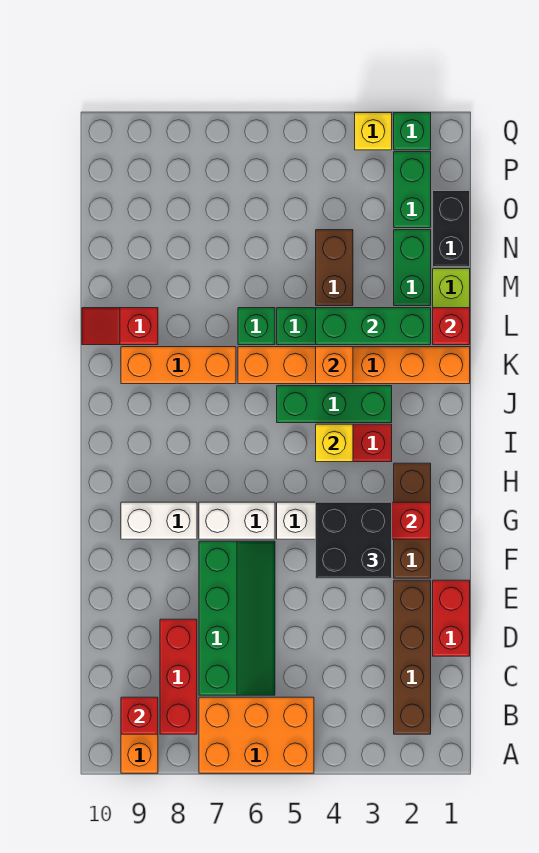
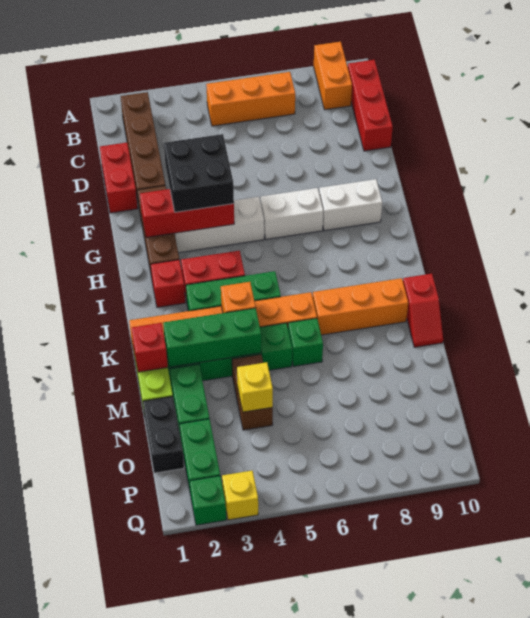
orange 2x3 brick [199,697,314,773] -> orange 1x3 brick [206,72,295,126]
red 1x3 brick [160,619,197,734] -> red 1x3 brick moved to [348,60,393,151]
red 1x1 brick [121,697,158,734] -> red 1x1 brick moved to [151,260,185,307]
green 2x4 slope [199,541,275,695] -> none
yellow 1x1 brick [316,424,353,462] -> yellow 1x1 brick moved to [237,362,273,412]
red 1x2 slope [82,308,158,345] -> red 1x2 slope turned to [403,274,443,347]

